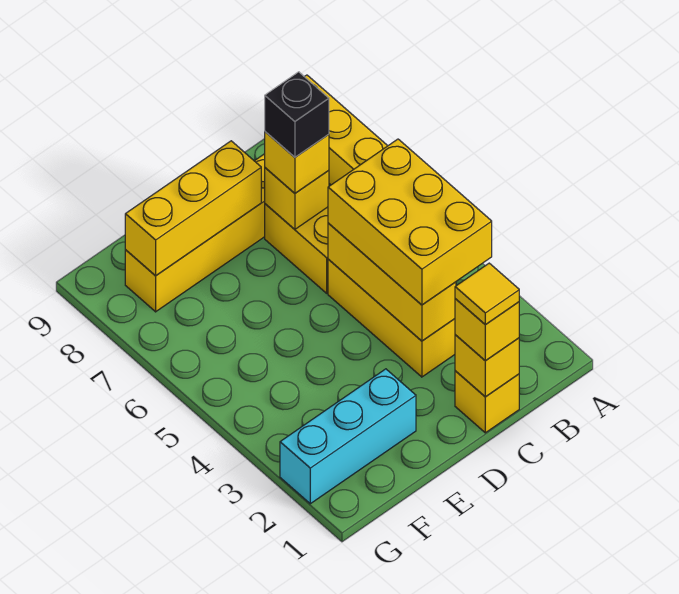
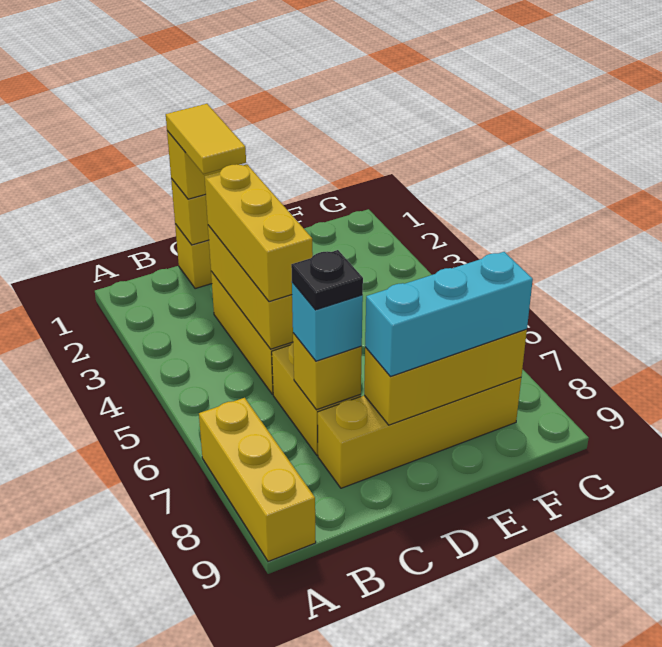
yellow 2x3 brick [328,139,492,305] -> yellow 1x3 brick [205,164,313,302]
yellow 1x1 tile [455,263,519,325] -> yellow 1x2 tile [166,104,246,174]
yellow 1x1 brick [265,132,329,193] -> cyan 1x1 brick [292,282,363,361]
black 1x1 brick [265,72,329,157] -> black 1x1 plate [291,250,363,310]
cyan 1x3 brick [280,369,416,504] -> cyan 1x3 brick moved to [365,252,533,377]

